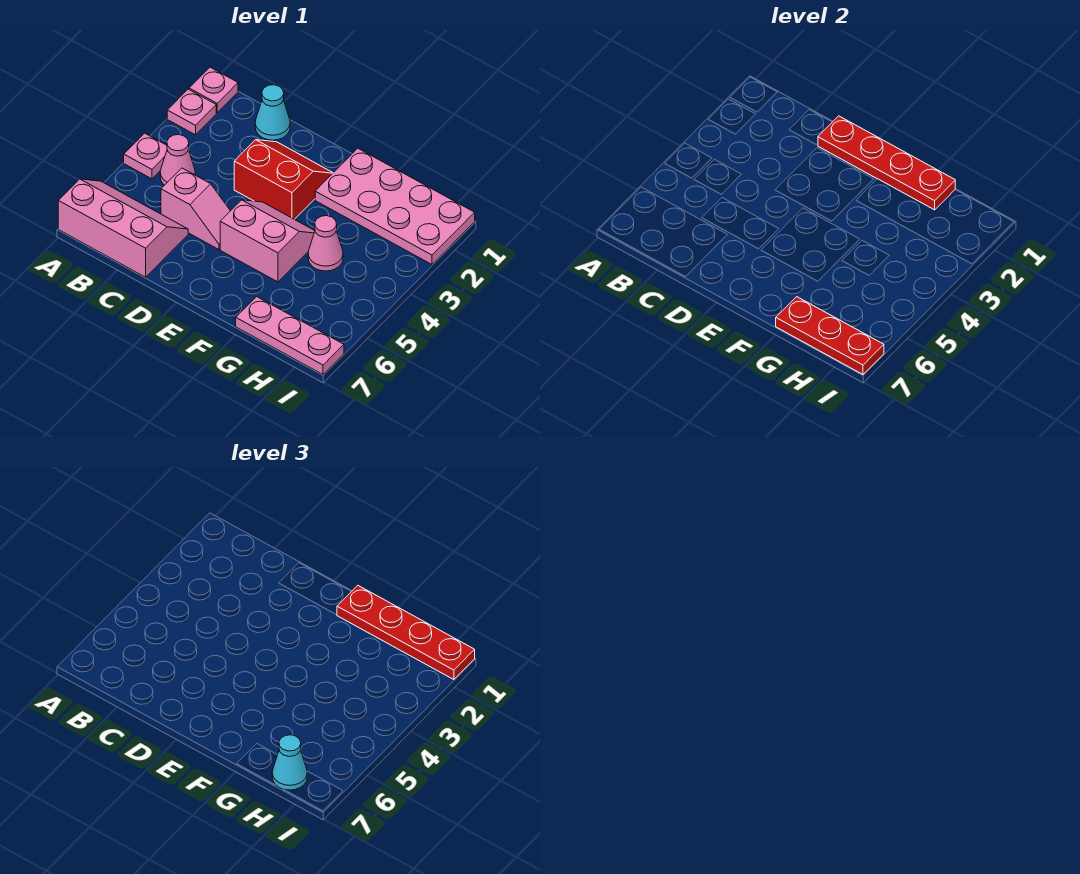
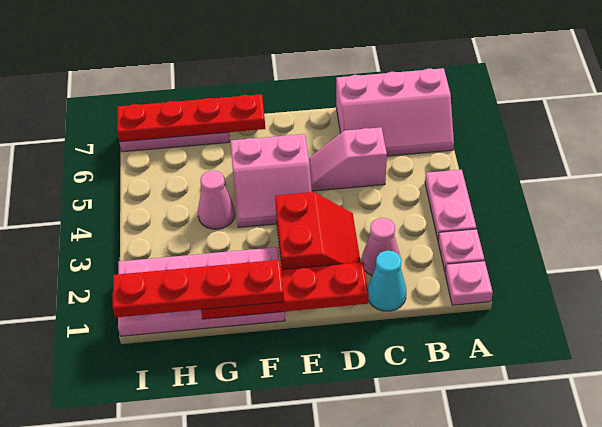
pink 1x1 plate [124,133,167,179] -> pink 1x2 plate [425,170,476,239]
pink 1x1 cone [160,135,195,185] -> pink 1x1 cone moved to [362,218,400,276]
red 2x2 slope [234,140,333,219] -> red 2x2 slope turned to [275,192,361,269]
red 1x3 plate [776,297,884,374] -> red 1x4 plate [117,94,265,142]
cyan 1x1 cone [272,735,307,790] -> none

